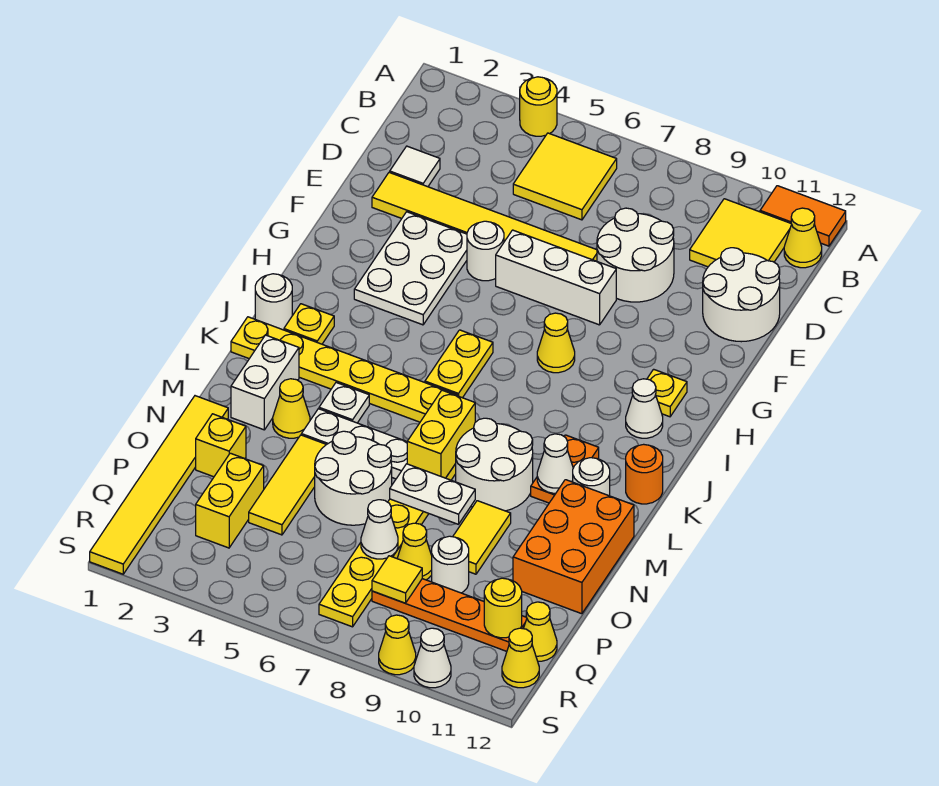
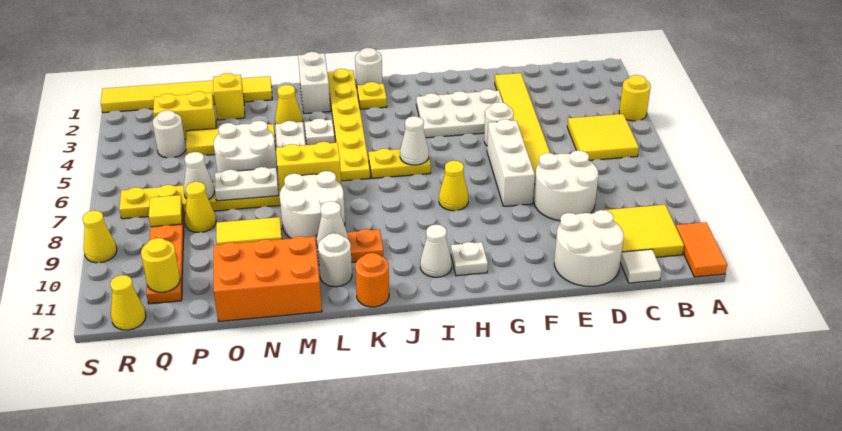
yellow 1x1 cone [784,208,822,268] -> none
white 1x1 tile [390,146,440,187] -> white 1x1 tile moved to [620,249,661,283]
yellow 1x1 plate [647,369,687,417] -> white 1x1 plate [451,242,488,276]
white 1x2 brick [231,335,299,430] -> white 1x2 brick turned to [298,52,330,114]
white 1x2 plate [390,464,475,524] -> white 1x2 plate turned to [215,167,278,201]
white 1x1 round brick [432,536,469,593] -> white 1x1 round brick moved to [153,110,186,158]
yellow 1x1 cone [524,602,557,661] -> none
white 1x1 cone [414,628,451,688] -> white 1x1 cone moved to [400,116,429,165]

